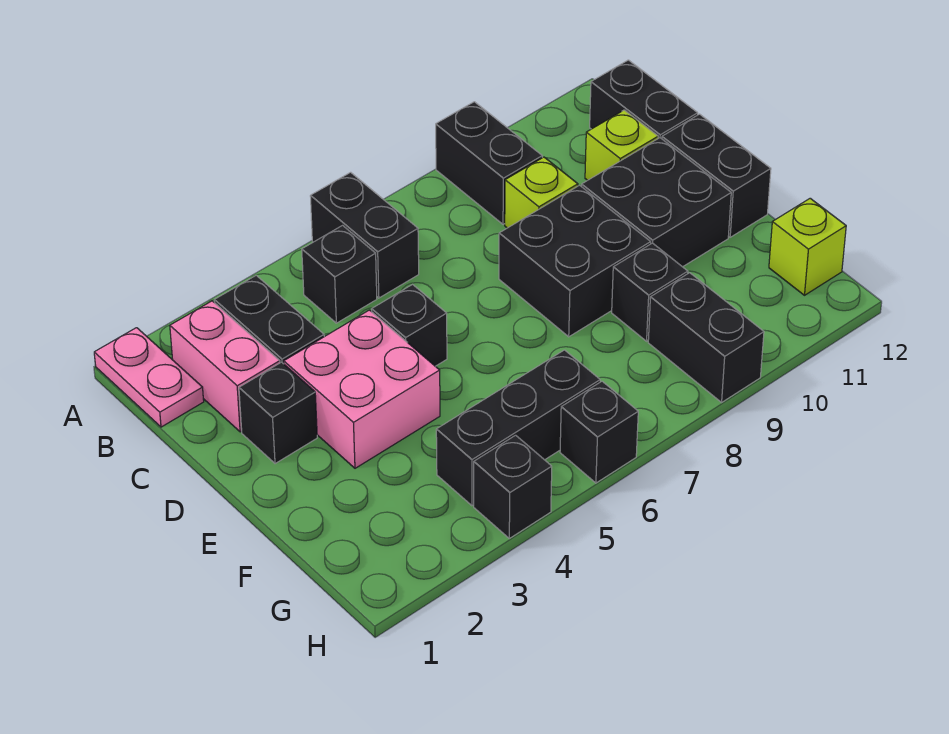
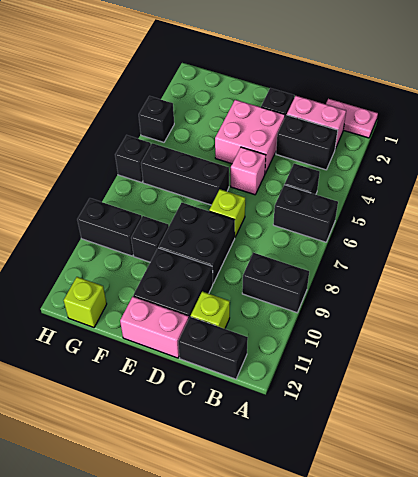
lime 1x1 brick [505,157,578,228] -> lime 1x1 brick moved to [209,189,245,237]
black 1x1 brick [372,285,447,366] -> pink 1x1 brick [231,147,266,195]
black 1x2 brick [662,114,771,237] -> pink 1x2 brick [120,297,189,358]
black 1x3 brick [436,350,600,506] -> black 1x3 brick turned to [141,143,229,205]

